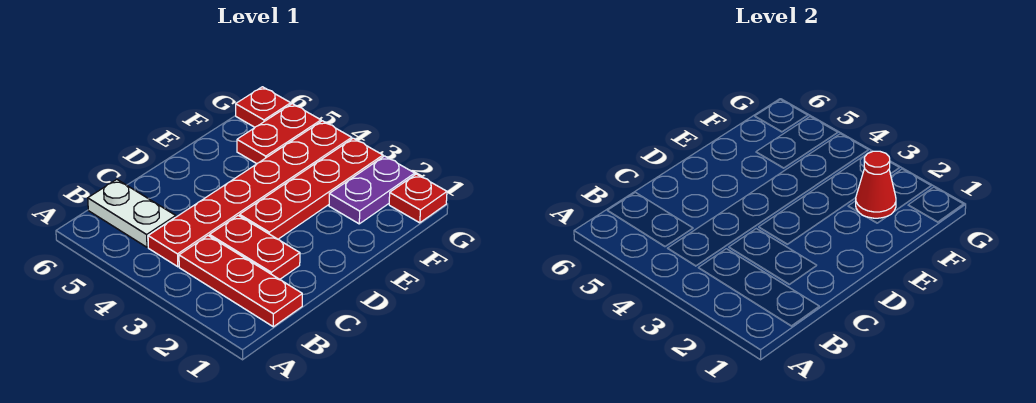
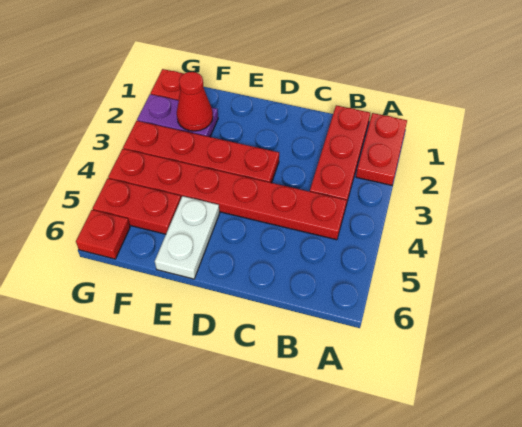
white 1x2 plate [88,180,176,247] -> white 1x2 plate moved to [155,196,220,279]
red 1x2 plate [210,216,300,279] -> red 1x2 plate moved to [356,113,407,185]

